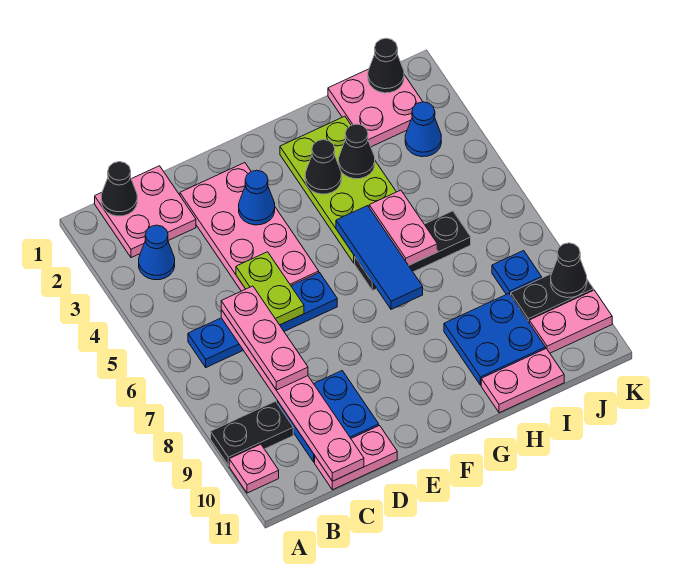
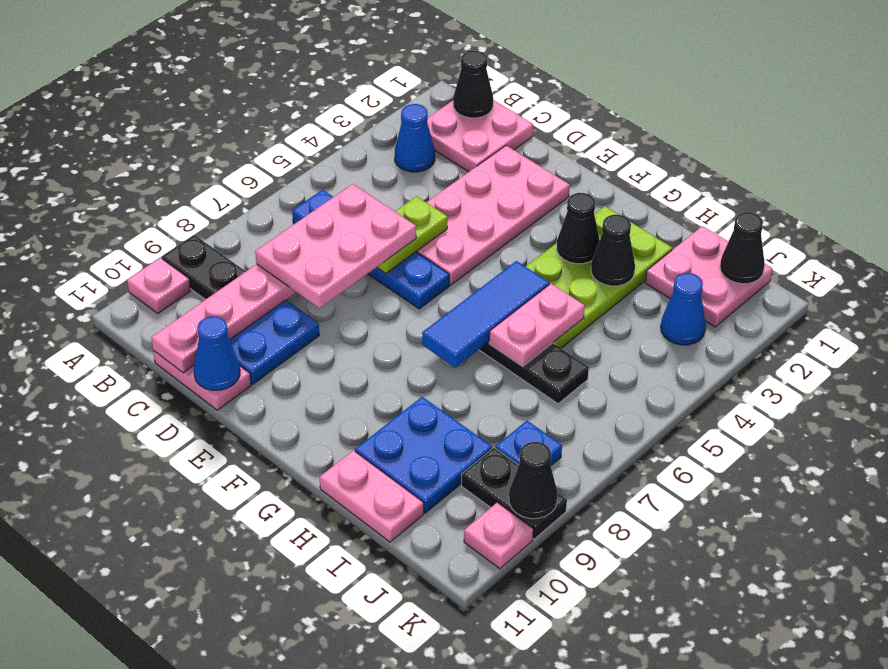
pink 1x3 plate [221,286,308,390] -> pink 2x3 plate [255,184,416,308]
blue 1x1 cone [239,170,275,225] -> blue 1x1 cone moved to [194,316,240,390]
pink 1x2 plate [529,290,612,353] -> pink 1x1 plate [464,502,533,569]

